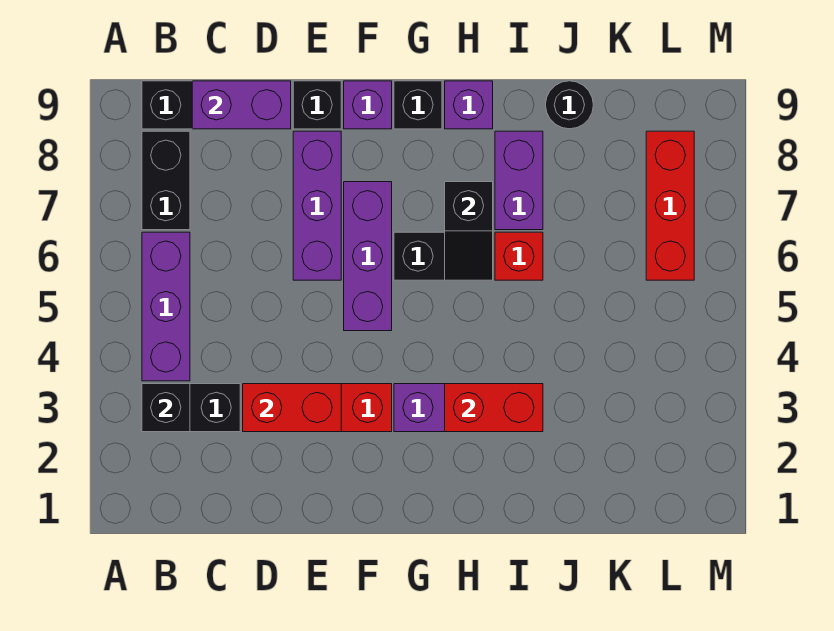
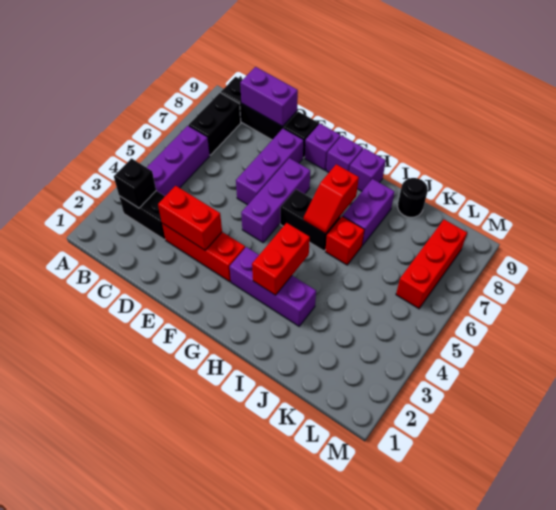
black 1x1 brick [394,81,442,129] -> purple 1x1 brick [326,136,363,172]
red 1x2 brick [445,384,543,432] -> red 1x2 brick turned to [252,223,310,295]
black 1x2 slope [445,182,493,280] -> red 1x2 slope [304,164,359,234]

